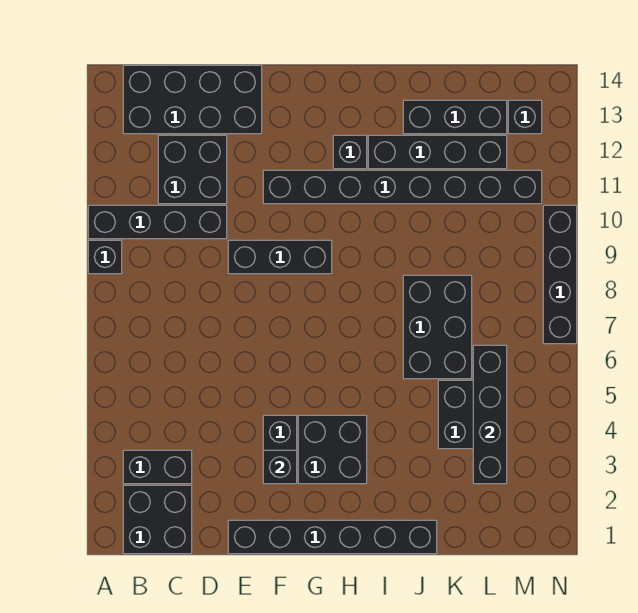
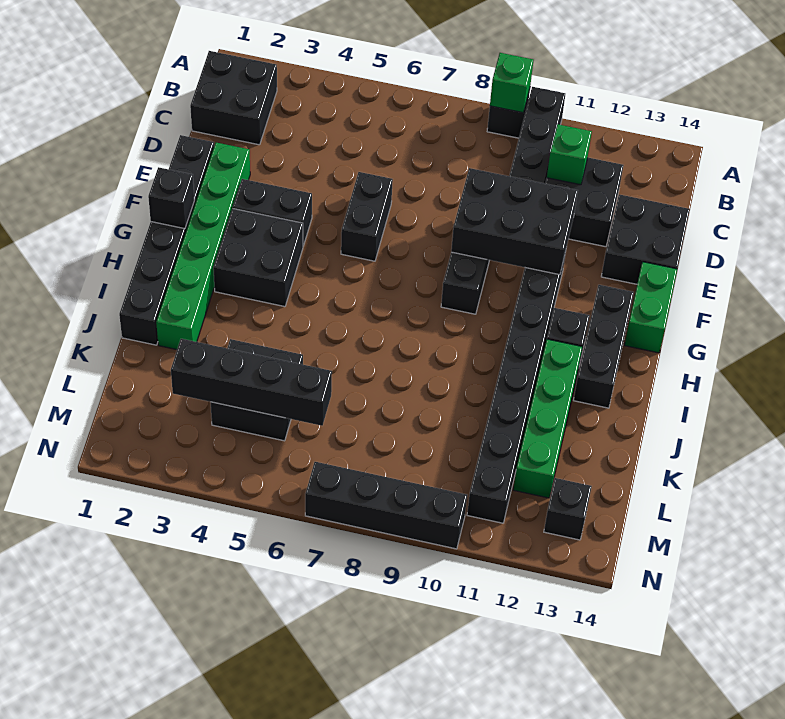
none -> green 1x1 brick [490,53,533,113]
black 1x2 brick [123,450,192,484] -> black 1x2 brick moved to [341,172,393,261]
black 2x4 brick [123,65,262,134] -> black 2x2 brick [601,194,690,284]
none -> green 1x1 brick [547,124,592,185]
none -> green 1x6 brick [156,143,250,350]
black 1x1 brick [263,450,297,484] -> black 1x1 brick moved to [148,167,194,229]
none -> green 1x2 brick [625,262,677,353]
black 1x4 brick [368,135,507,169] -> green 1x4 brick [513,339,582,498]
black 2x3 brick [403,275,472,379] -> black 2x3 brick moved to [451,168,578,275]
black 1x3 brick [403,100,507,134] -> black 1x3 brick moved to [574,285,634,408]

